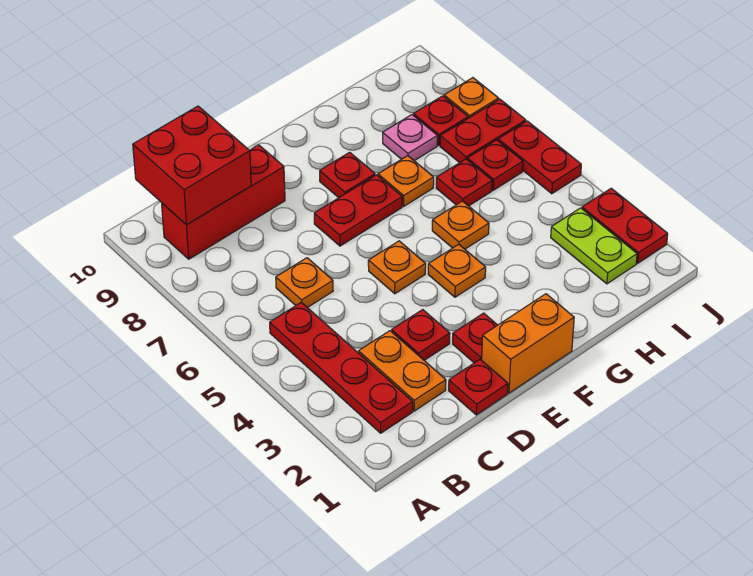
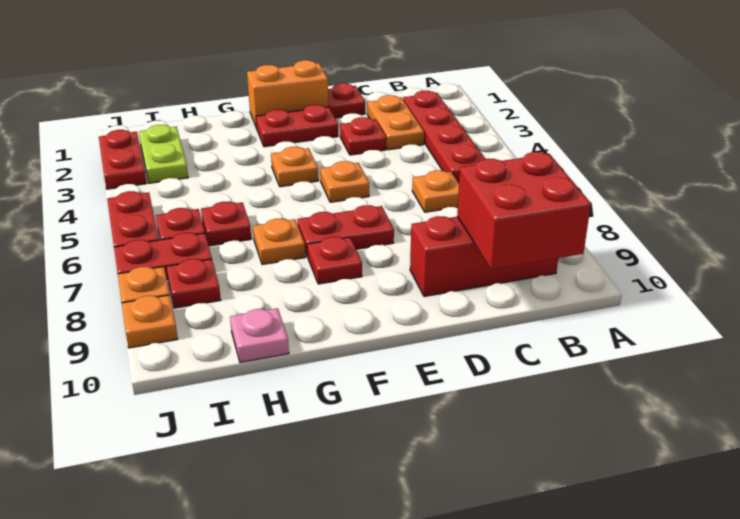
red 1x1 plate [453,313,497,363] -> red 1x2 plate [256,105,338,147]
orange 1x1 plate [432,201,489,249] -> orange 1x1 plate moved to [122,295,178,348]
pink 1x1 plate [383,115,438,161] -> pink 1x1 plate moved to [230,308,289,363]

